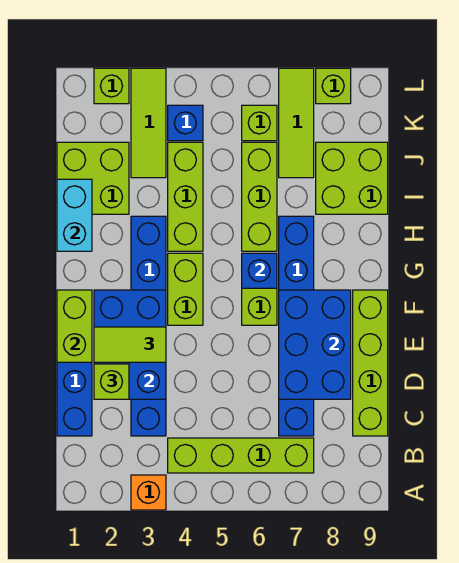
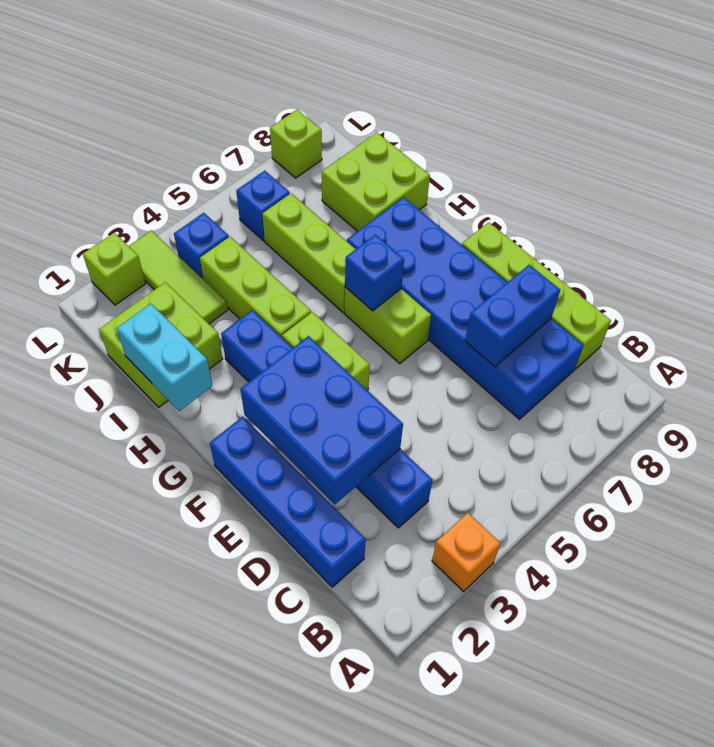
lime 1x4 brick [168,438,314,473] -> none
blue 1x6 brick [279,216,314,436] -> blue 2x6 brick [347,197,583,419]
lime 1x1 brick [94,364,129,399] -> none
blue 2x3 brick [279,290,351,399] -> blue 1x2 brick [465,265,560,367]
lime 1x2 brick [57,290,92,362] -> none
lime 1x2 tile [94,327,166,362] -> none
lime 1x3 tile [279,68,314,178] -> none
lime 1x1 brick [242,105,277,141] -> blue 1x1 brick [236,171,290,241]

